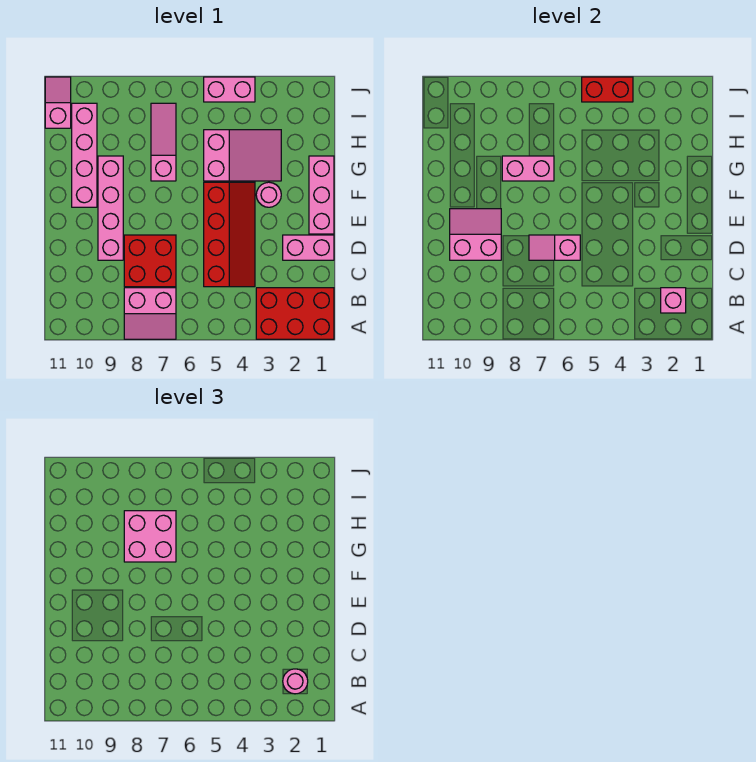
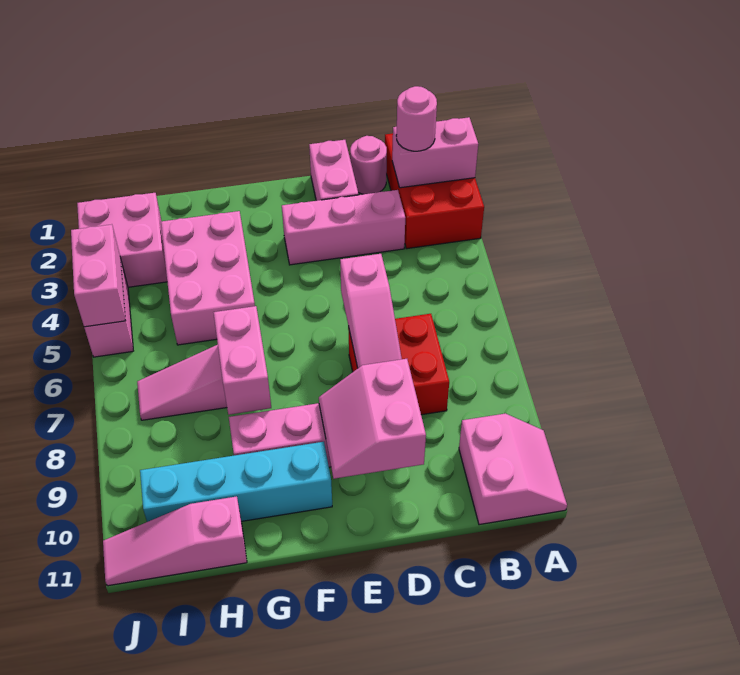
pink 2x2 slope [124,288,176,339] -> pink 2x2 slope moved to [459,413,567,525]
pink 1x1 brick [661,288,686,313] -> pink 1x2 brick [392,117,478,188]
red 2x4 slope [204,182,255,287] -> none
pink 1x2 slope [529,235,580,260] -> pink 1x3 slope [340,254,402,368]
pink 1x3 brick [309,156,334,234] -> pink 1x3 brick moved to [282,190,405,265]
pink 1x1 round brick [256,182,281,207] -> pink 1x1 round brick moved to [350,136,387,194]
pink 1x4 brick [72,103,97,207] -> cyan 1x4 brick [140,442,332,522]
pink 2x3 slope [204,130,281,181] -> pink 2x3 brick [161,211,255,345]
pink 2x2 brick [124,511,176,562] -> pink 2x2 brick moved to [77,193,167,287]
pink 1x2 slope [45,77,71,128] -> pink 1x3 slope [103,496,247,586]
red 1x2 brick [582,77,633,102] -> pink 1x2 brick [71,224,126,327]

